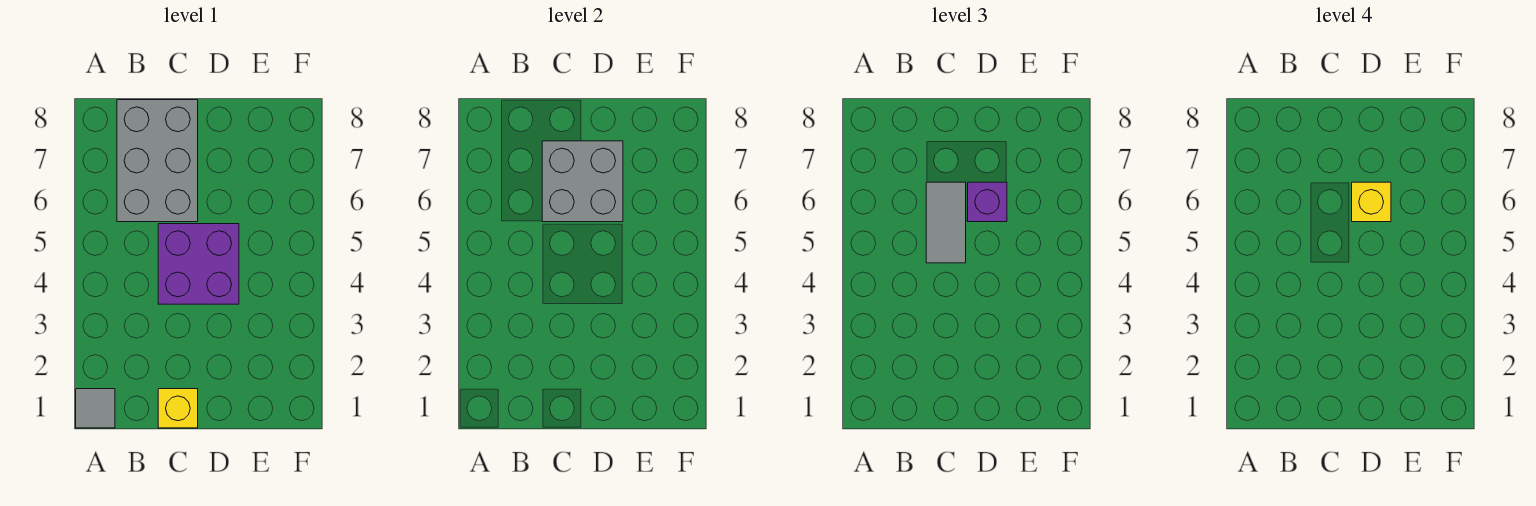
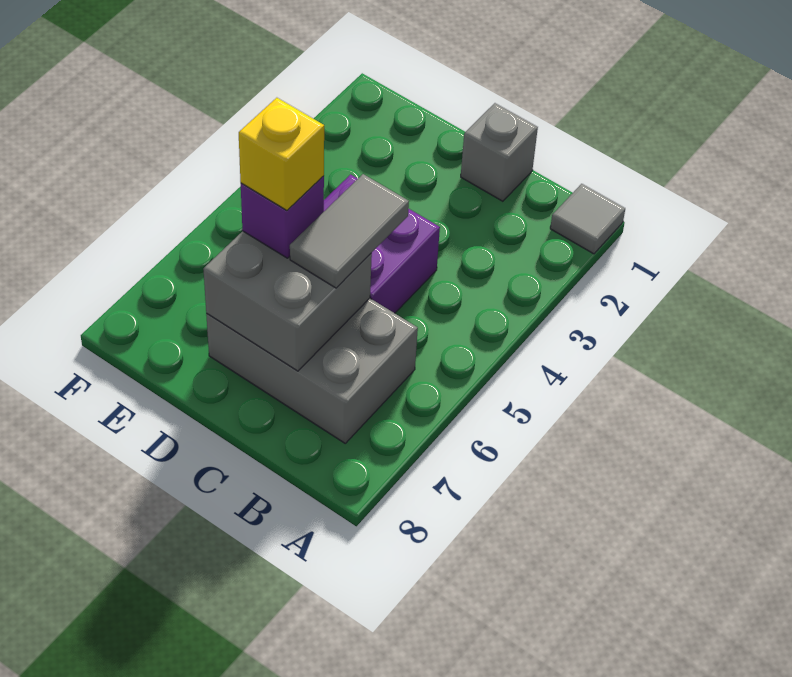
grey 2x3 brick [117,100,198,222] -> grey 2x3 brick turned to [206,298,418,443]
yellow 1x1 brick [158,389,198,428] -> grey 1x1 brick [461,103,538,201]

